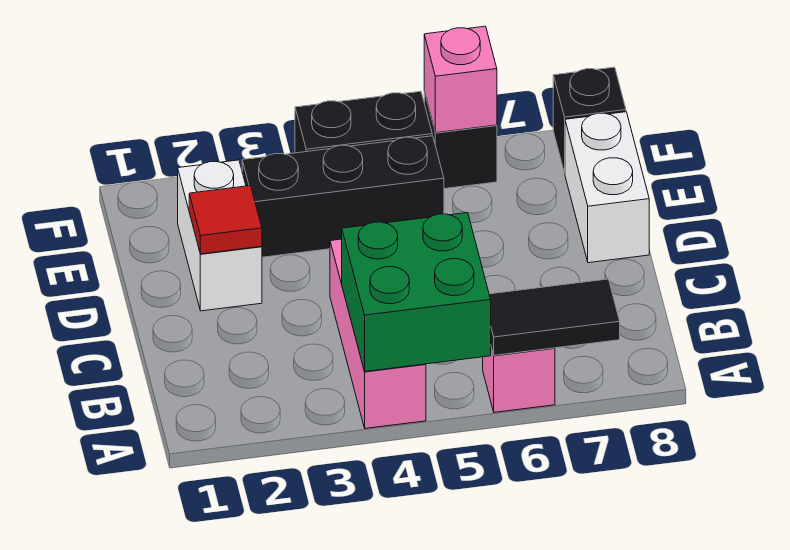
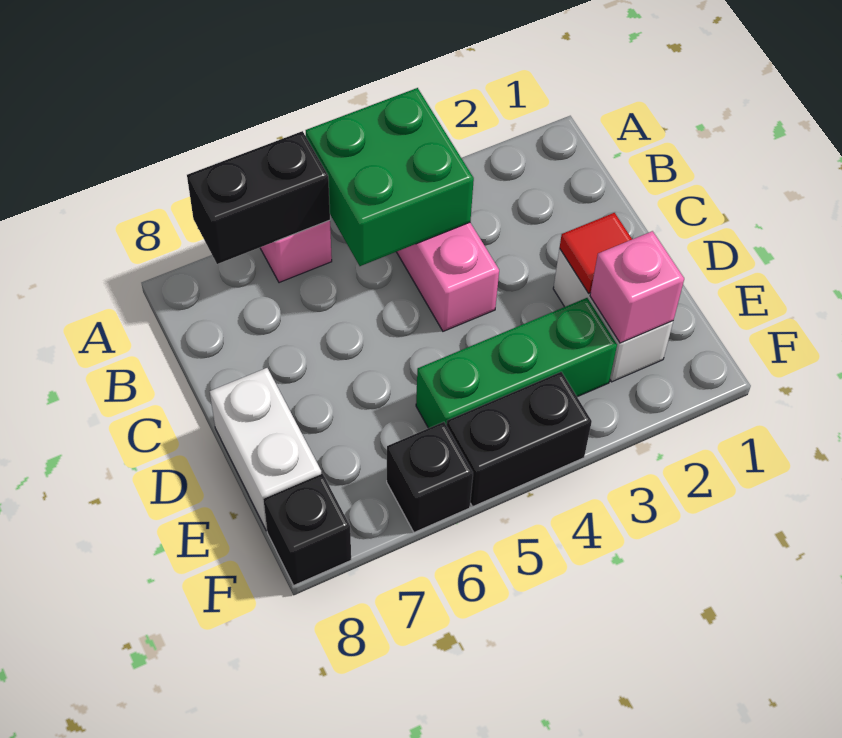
black 1x2 tile [489,279,620,355] -> black 1x2 brick [187,131,330,264]
black 1x3 brick [242,136,444,257] -> green 1x3 brick [416,298,617,428]
pink 1x1 brick [424,26,497,133] -> pink 1x1 brick moved to [590,231,684,343]

